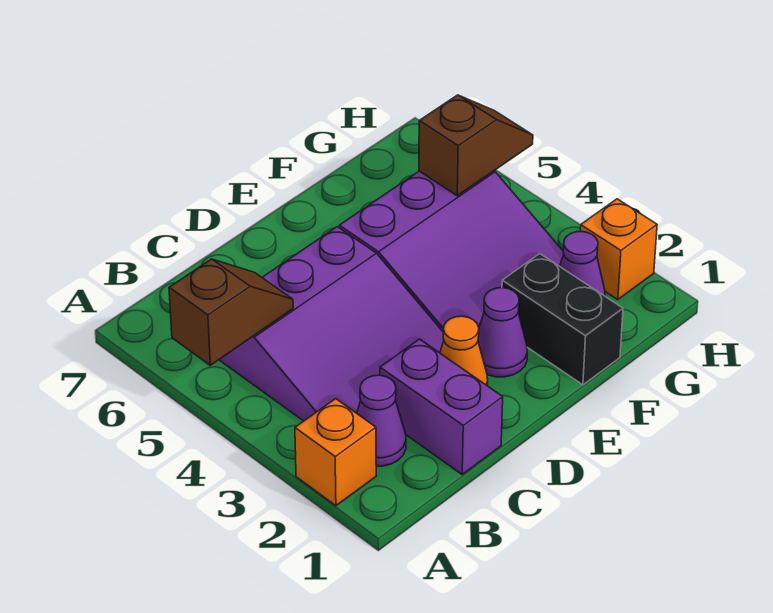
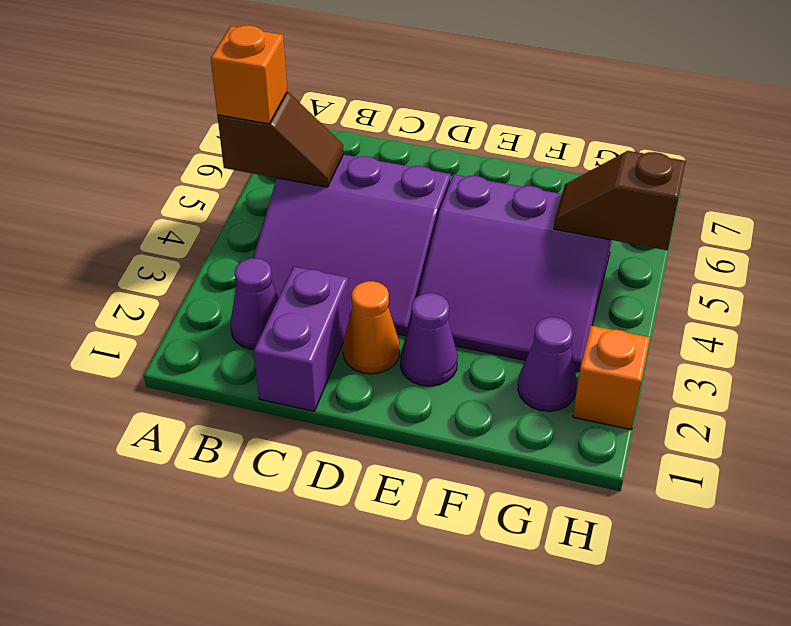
orange 1x1 brick [295,399,376,506] -> orange 1x1 brick moved to [211,25,287,124]
black 1x2 brick [502,254,623,385] -> none
brown 1x2 slope [419,95,533,196] -> brown 1x2 slope turned to [554,151,686,250]

